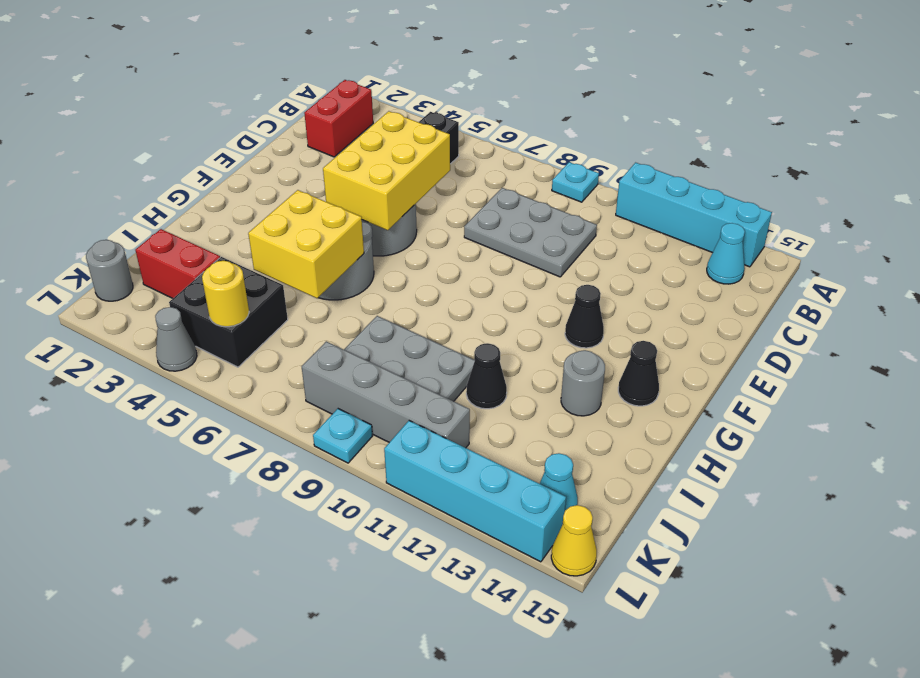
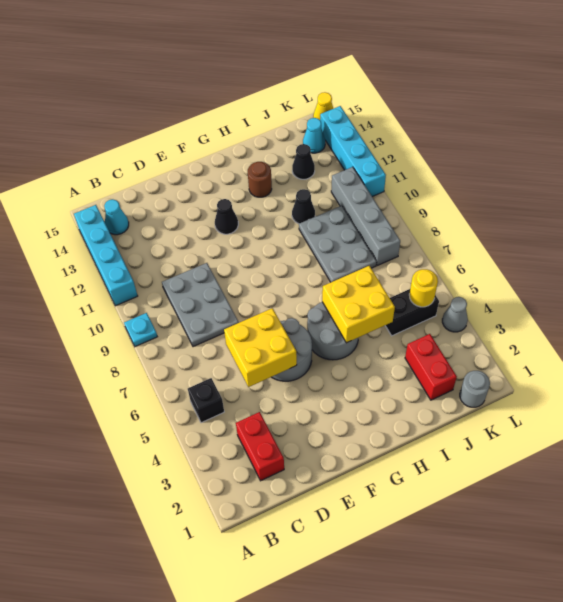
red 1x2 brick [304,80,373,157] -> red 1x2 brick turned to [236,412,284,481]
yellow 2x3 brick [323,111,450,230] -> yellow 2x2 brick [224,308,297,387]
black 1x1 cone [618,341,659,406] -> black 1x1 cone moved to [292,144,315,179]
grey 1x1 round brick [561,350,605,416] -> brown 1x1 round brick [248,162,272,197]
black 2x2 brick [169,257,288,367] -> black 1x2 brick [385,289,439,336]
cyan 1x1 plate [313,409,372,463] -> none

